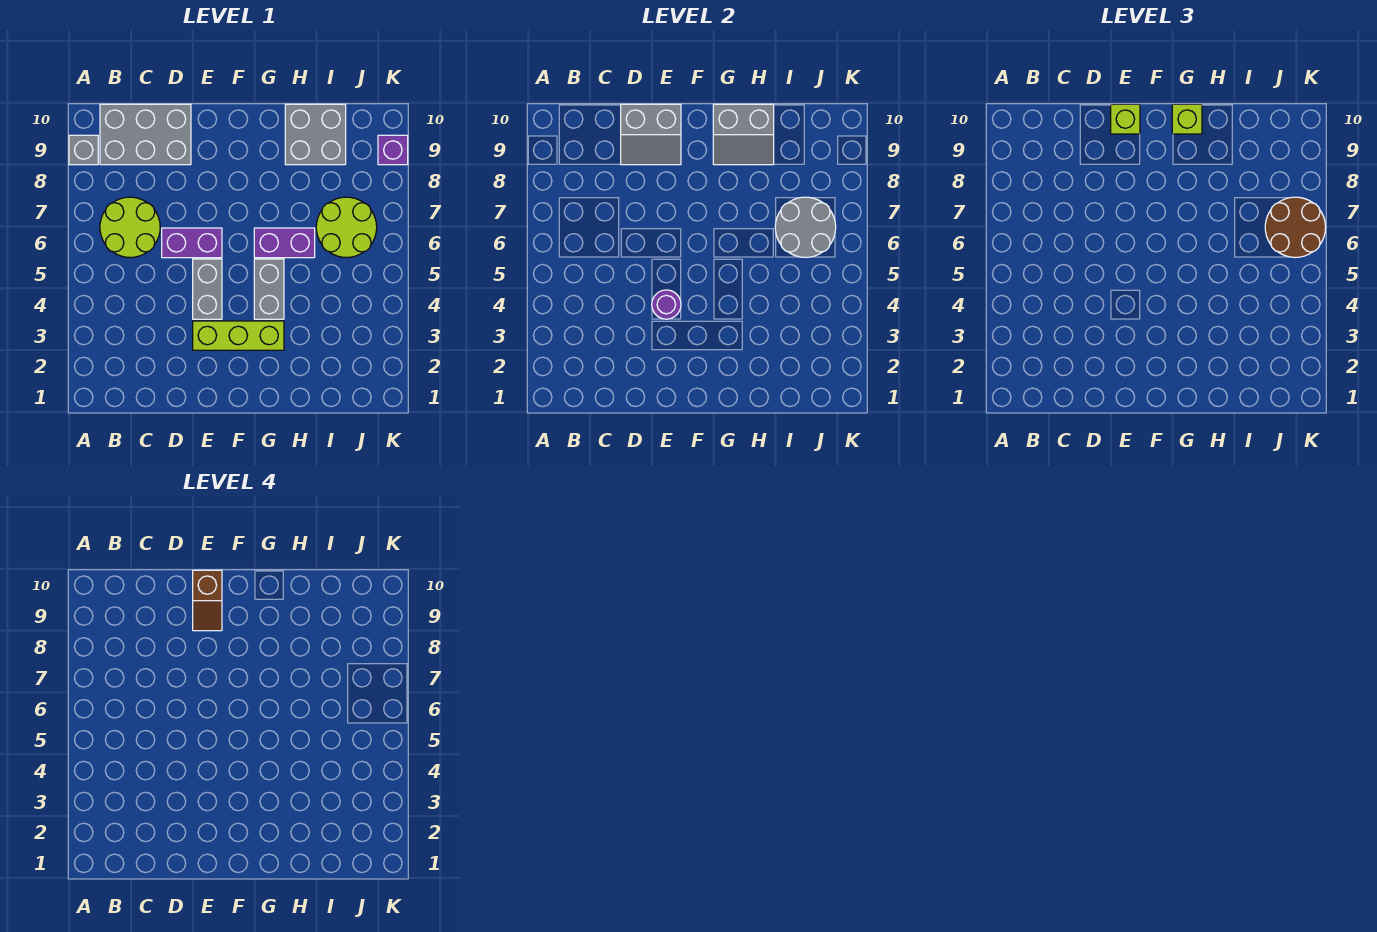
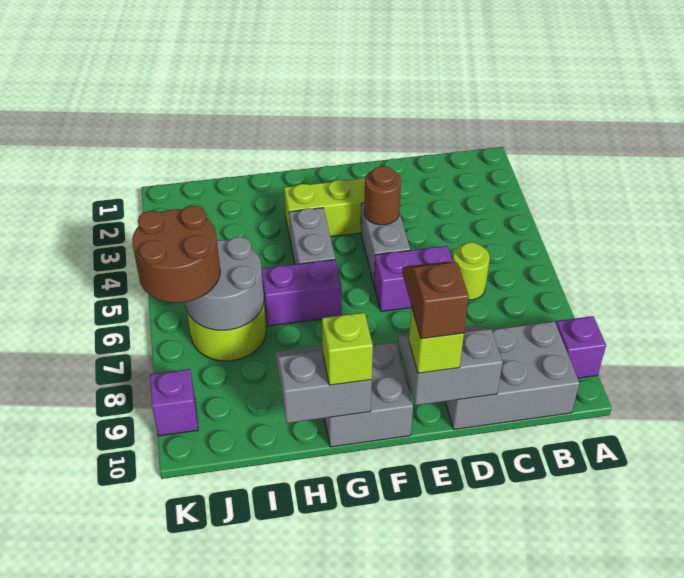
grey 1x1 brick [69,135,98,165] -> purple 1x1 brick [556,316,606,378]
lime 2x2 round brick [100,197,160,257] -> lime 1x1 round brick [453,243,490,300]
purple 1x1 round brick [652,290,681,319] -> brown 1x1 round brick [364,166,401,225]
grey 2x2 brick [285,104,346,165] -> grey 2x2 brick moved to [325,342,413,447]

